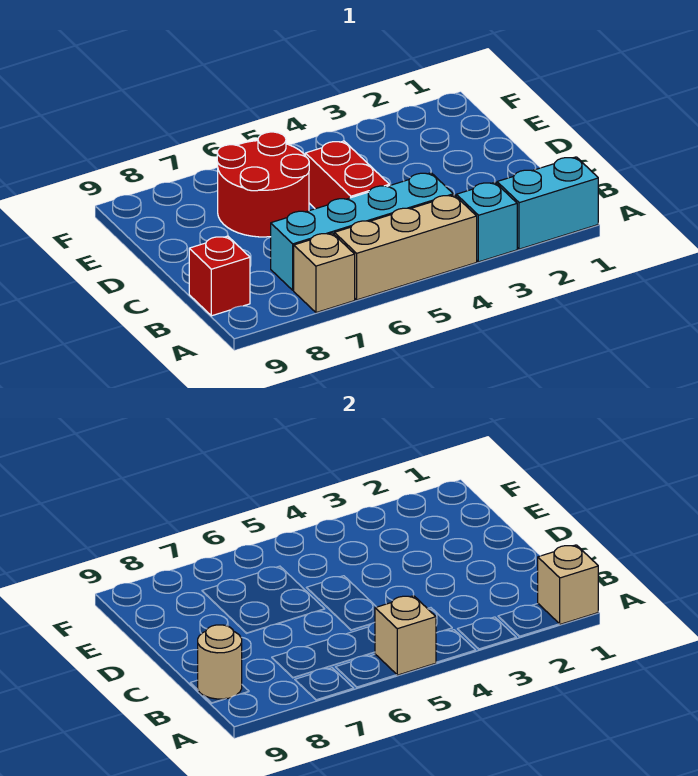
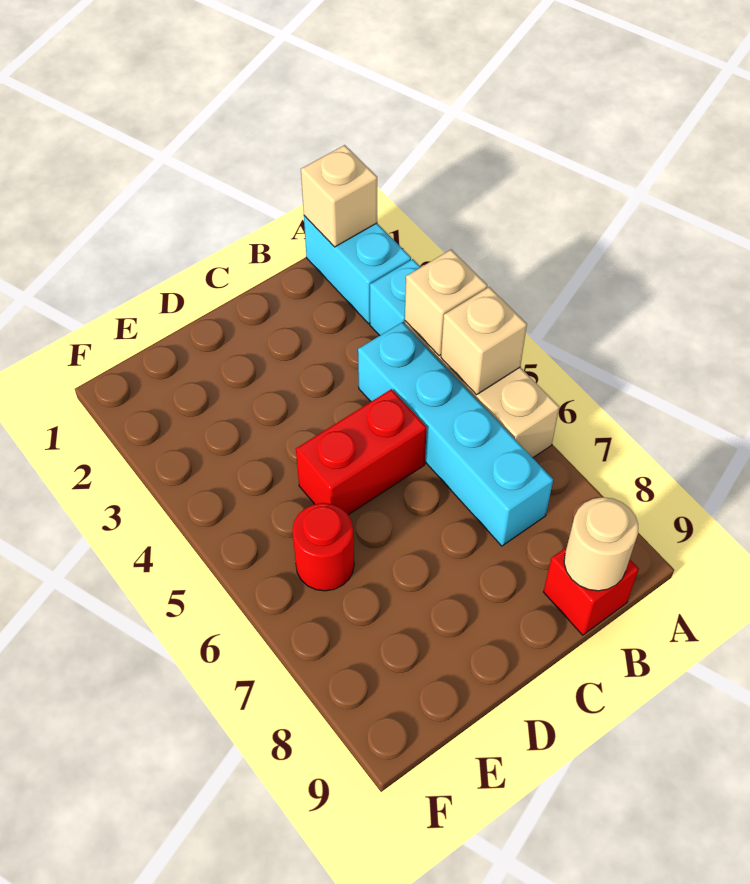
tan 1x1 brick [294,233,355,313] -> tan 1x1 brick moved to [405,250,487,356]
red 2x2 round brick [217,132,309,237] -> red 1x1 round brick [292,503,354,591]

